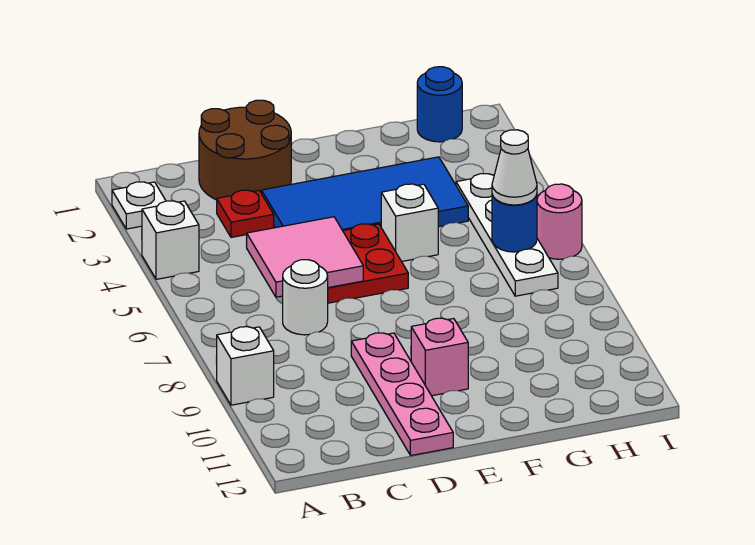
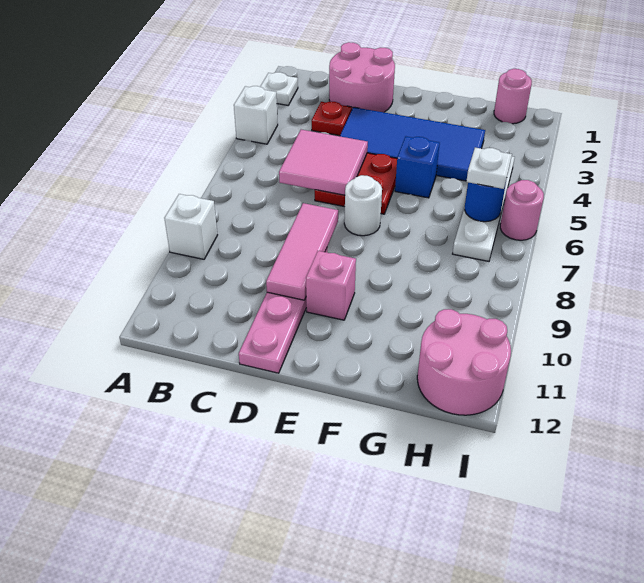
brown 2x2 round brick [199,100,291,200] -> pink 2x2 round brick [329,42,395,112]
white 1x1 round brick [283,260,328,335] -> white 1x1 round brick moved to [344,175,382,236]
none -> pink 1x3 tile [266,203,338,300]
white 1x1 brick [381,184,438,262] -> blue 1x1 brick [395,137,440,198]
blue 1x1 round brick [417,67,462,142] -> pink 1x1 round brick [494,69,532,124]
white 1x1 cone [492,130,537,205] -> white 1x1 plate [466,148,512,189]
none -> pink 2x2 round brick [417,309,511,415]

